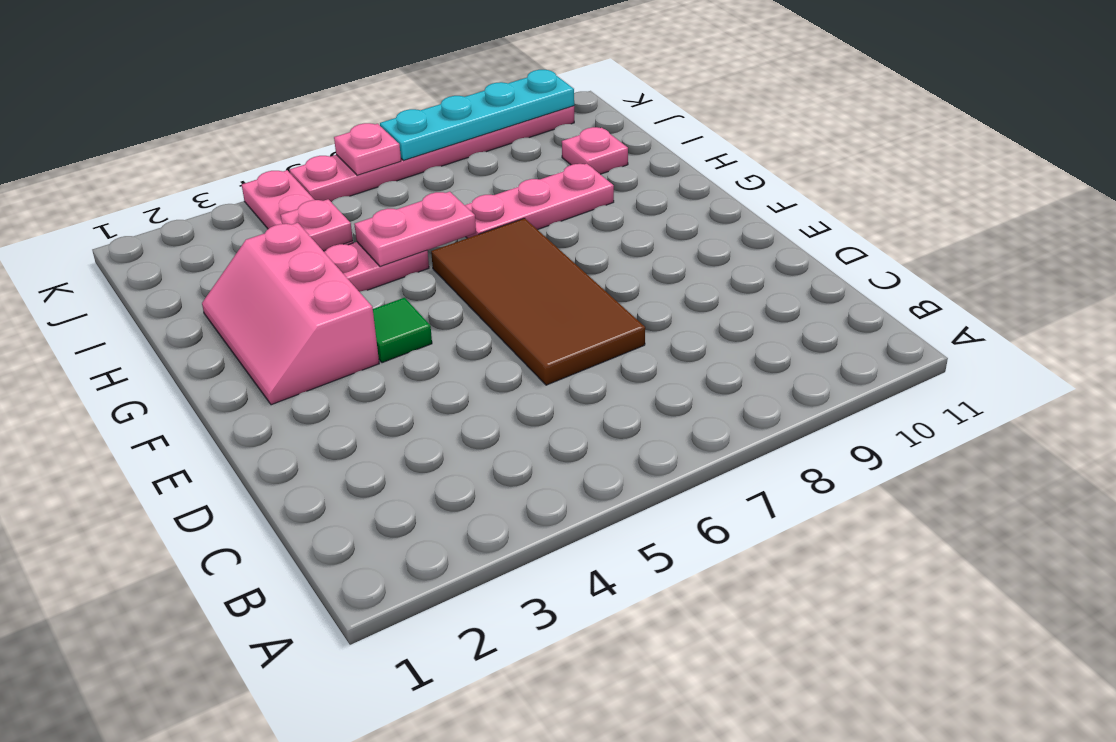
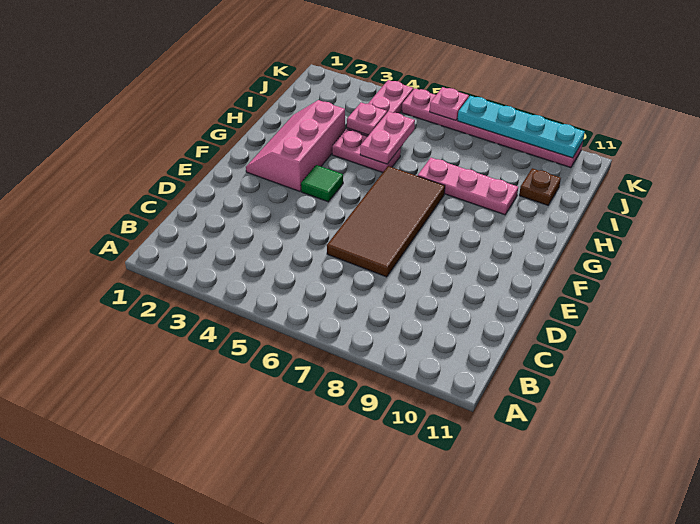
pink 1x2 plate [354,192,476,267] -> pink 1x2 plate turned to [360,111,415,164]
pink 1x1 plate [562,127,628,174] -> brown 1x1 plate [519,168,561,205]

